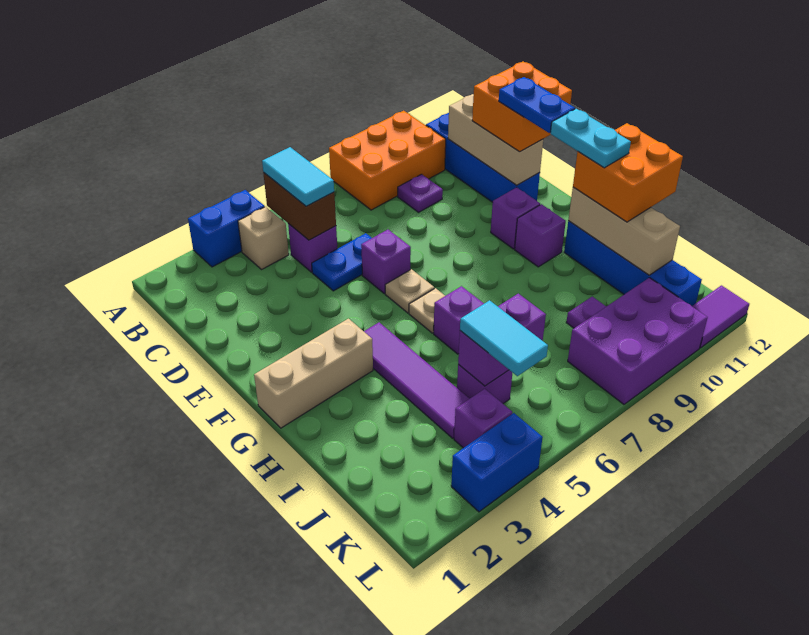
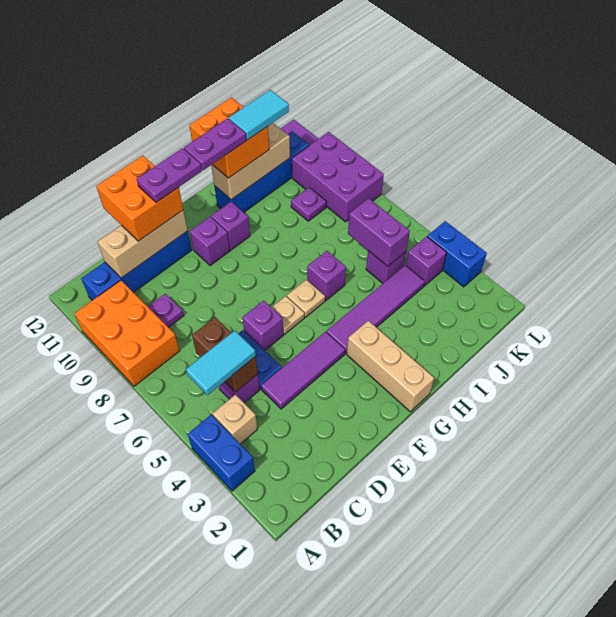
brown 1x2 brick [263,173,336,240] -> brown 1x2 brick turned to [192,317,258,392]
none -> purple 1x3 tile [261,332,345,409]
blue 1x2 plate [499,77,575,133] -> purple 1x2 plate [137,148,202,202]
cyan 1x2 plate [550,109,631,168] -> purple 1x2 plate [184,118,246,170]
cyan 1x2 tile [460,300,548,376] -> cyan 1x2 tile moved to [229,90,289,140]

